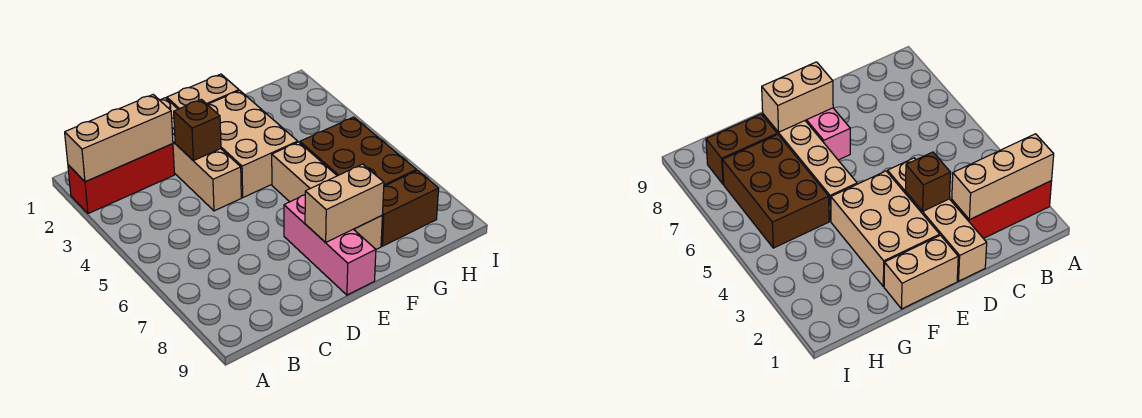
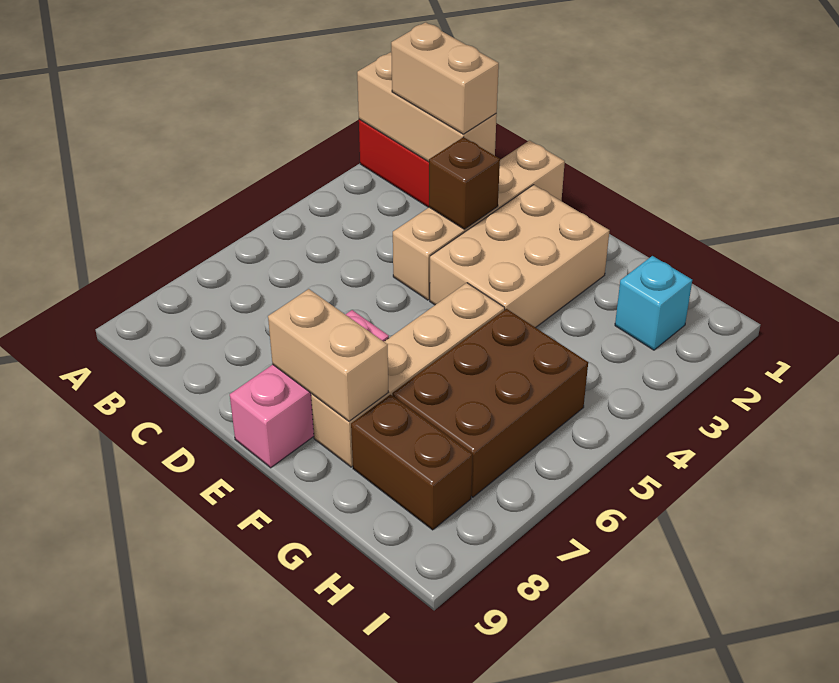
tan 1x2 brick [167,74,239,109] -> tan 1x2 brick moved to [391,22,499,134]
none -> cyan 1x1 brick [615,256,692,350]

